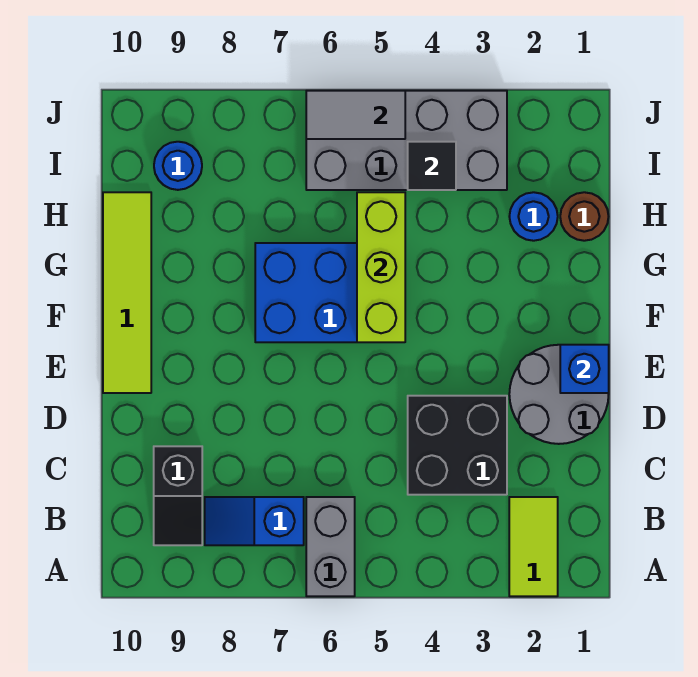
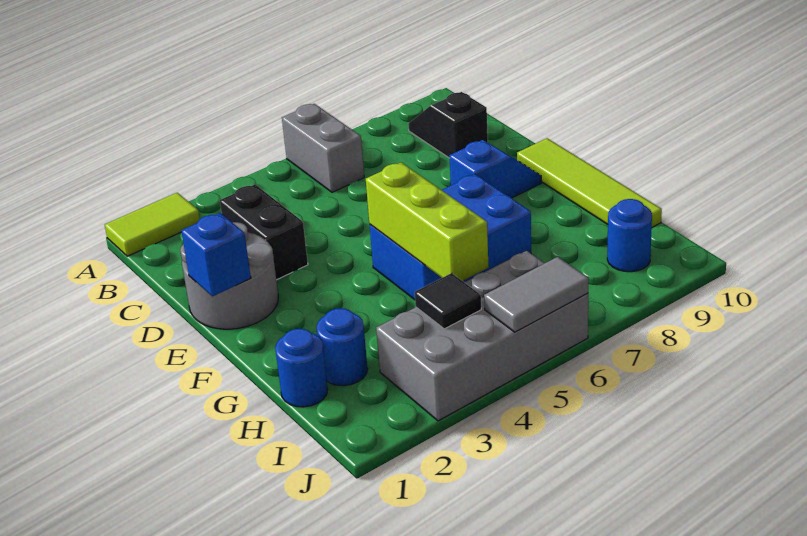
lime 1x2 tile [509,497,558,596] -> lime 1x2 tile turned to [105,193,200,256]
blue 1x2 slope [205,497,304,545] -> blue 1x2 slope moved to [449,140,541,198]
black 2x2 brick [408,396,507,495] -> black 1x2 brick [220,184,308,280]
brown 1x1 round brick [560,192,609,241] -> blue 1x1 round brick [275,329,328,407]

